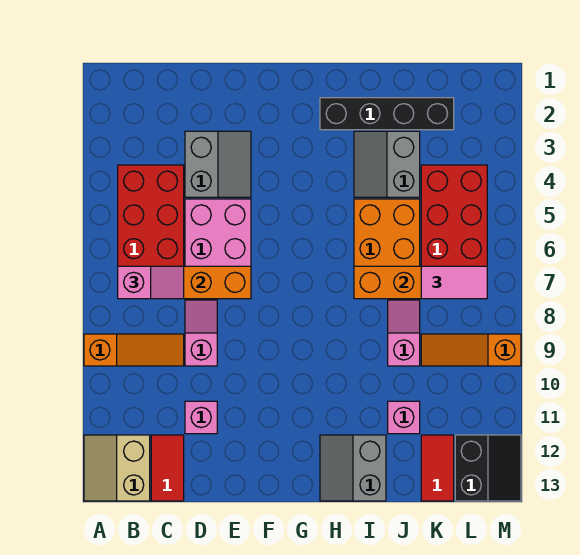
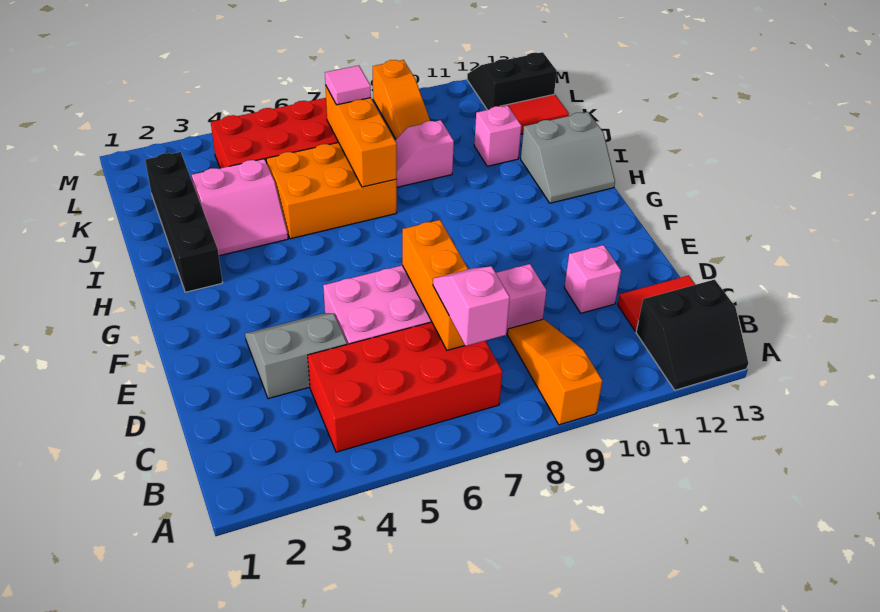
tan 2x2 slope [84,435,150,501] -> black 2x2 slope [636,280,748,390]
grey 2x2 slope [354,131,420,197] -> pink 2x2 slope [192,159,288,256]
pink 1x2 tile [421,266,487,299] -> pink 1x1 tile [325,65,371,105]

